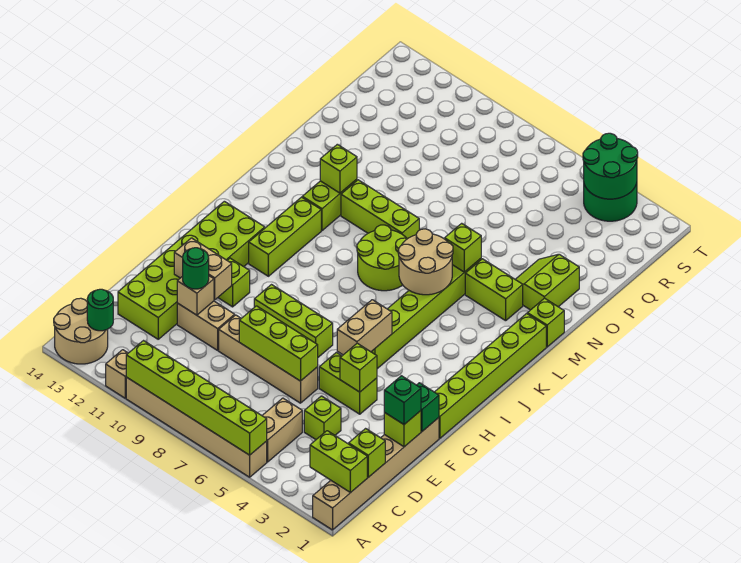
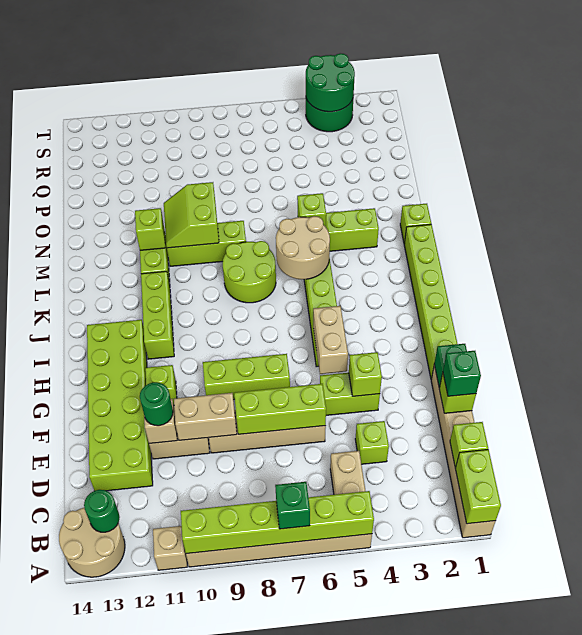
none -> green 1x1 brick [275,482,310,529]
lime 1x2 brick [310,431,367,493] -> lime 1x2 brick turned to [455,450,501,524]
tan 1x2 brick [174,238,232,300] -> tan 1x2 brick moved to [174,393,237,440]
lime 2x2 slope [515,254,579,310] -> lime 2x2 slope moved to [164,182,219,248]

